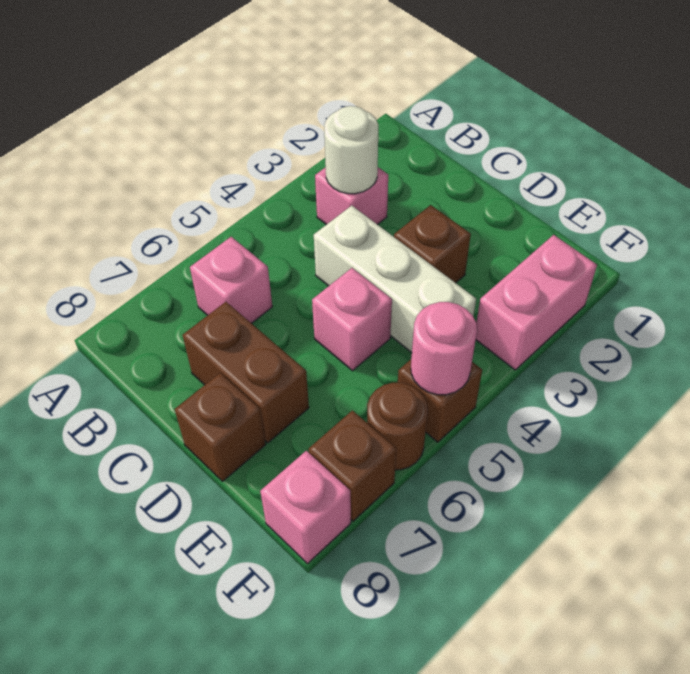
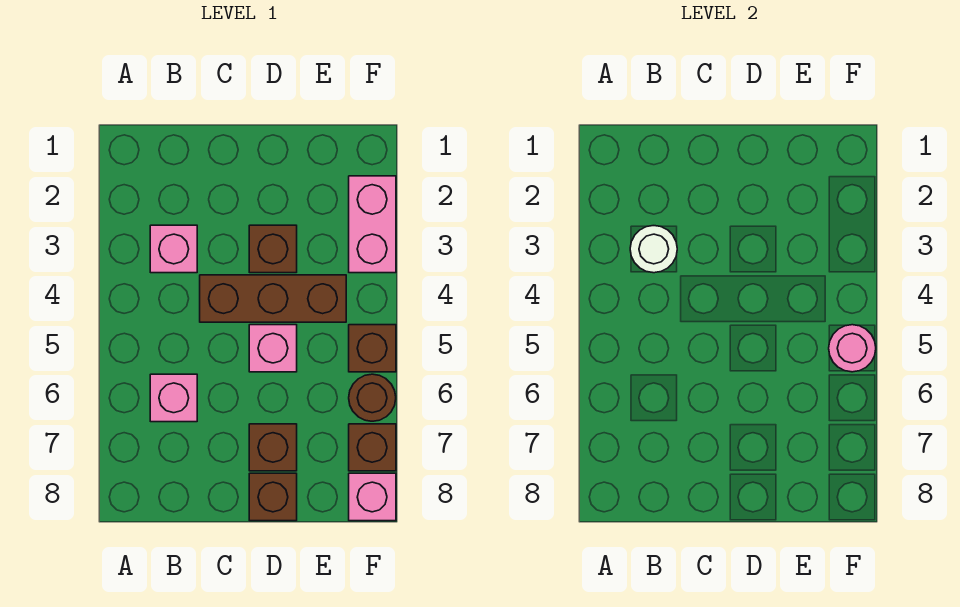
white 1x3 brick [314,206,476,353] -> brown 1x3 brick [200,275,346,322]
brown 1x2 brick [183,302,309,443] -> brown 1x1 brick [249,424,297,471]

